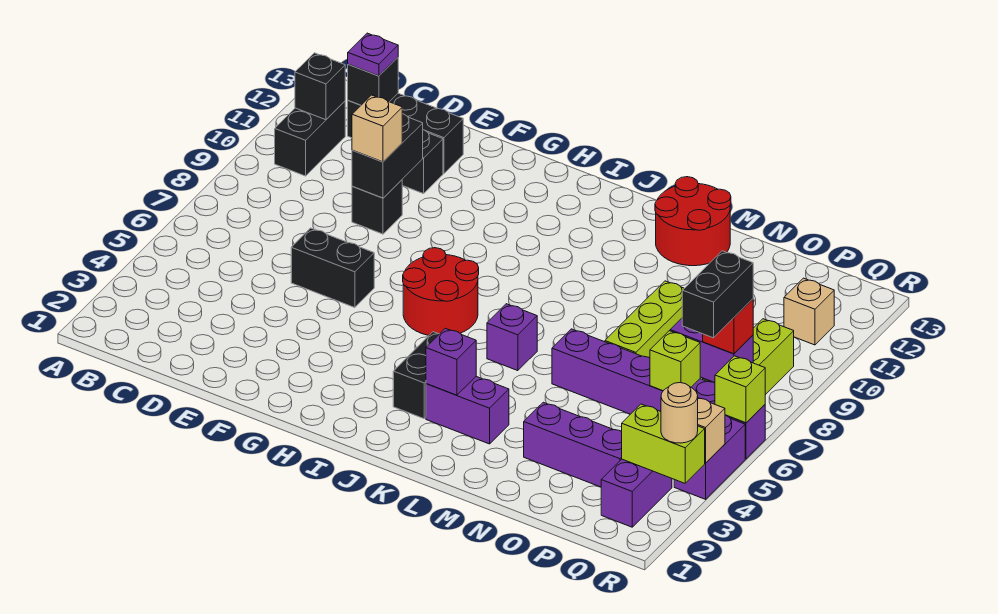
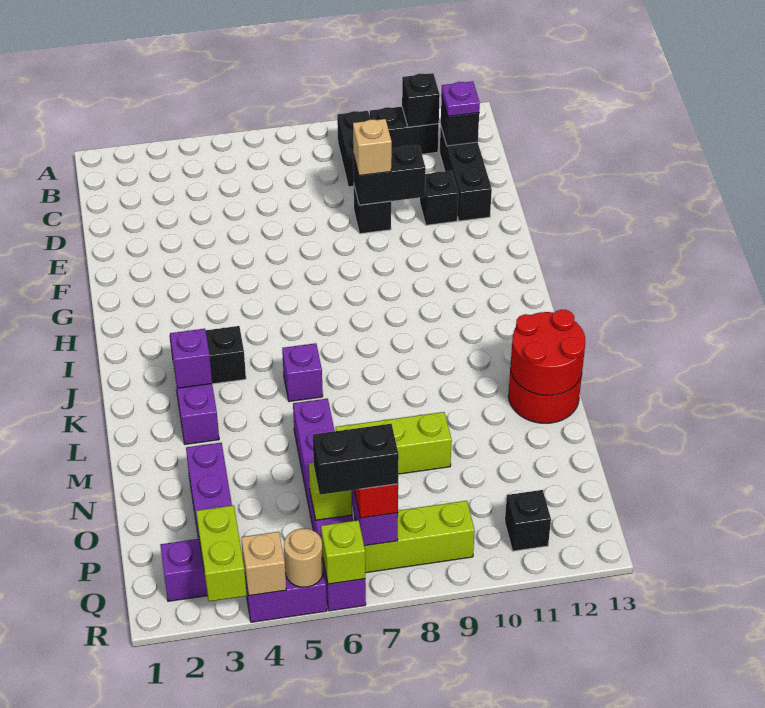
black 1x2 brick [291,228,374,308] -> black 1x2 brick moved to [337,111,370,187]
red 2x2 round brick [403,248,479,335] -> red 2x2 round brick moved to [511,310,585,395]
tan 1x1 brick [784,278,834,345] -> black 1x1 brick [505,490,551,551]
tan 1x1 round brick [661,383,698,443] -> tan 1x1 round brick moved to [284,529,323,587]

